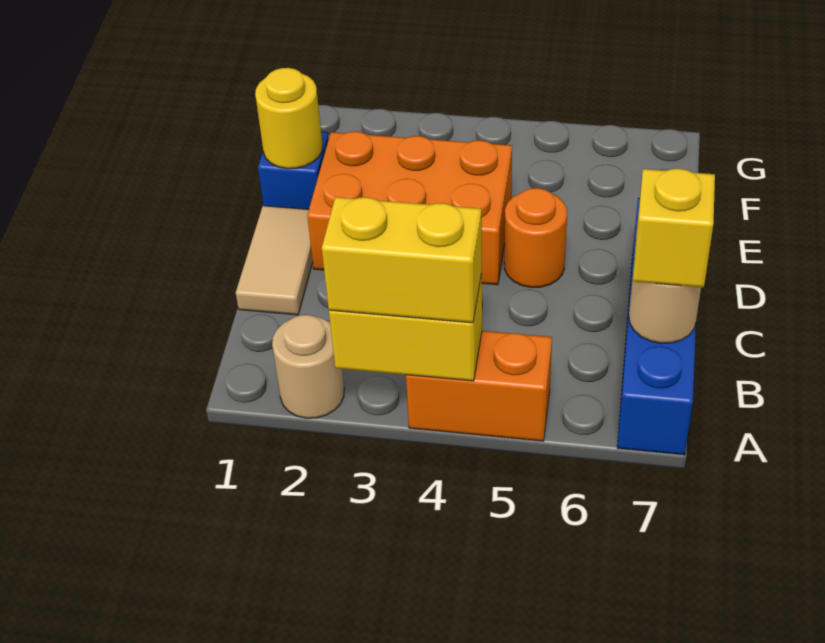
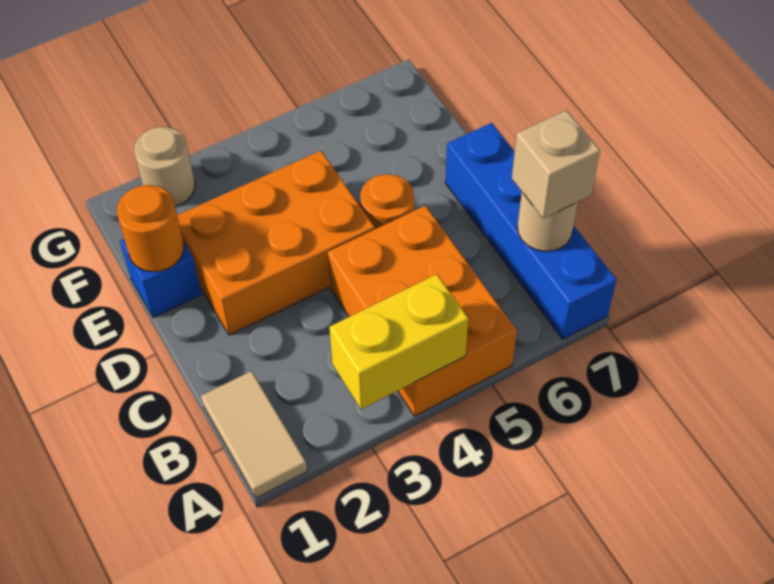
tan 1x1 round brick [272,315,344,418] -> tan 1x1 round brick moved to [134,127,195,206]
yellow 1x2 brick [322,197,482,323] -> none
orange 1x2 brick [406,331,552,441] -> orange 2x3 brick [328,206,517,416]
yellow 1x1 brick [633,169,715,287] -> tan 1x1 brick [512,110,600,219]
tan 1x2 tile [236,206,313,315] -> tan 1x2 tile moved to [201,371,307,498]
yellow 1x1 round brick [255,68,322,169] -> orange 1x1 round brick [117,185,184,272]

